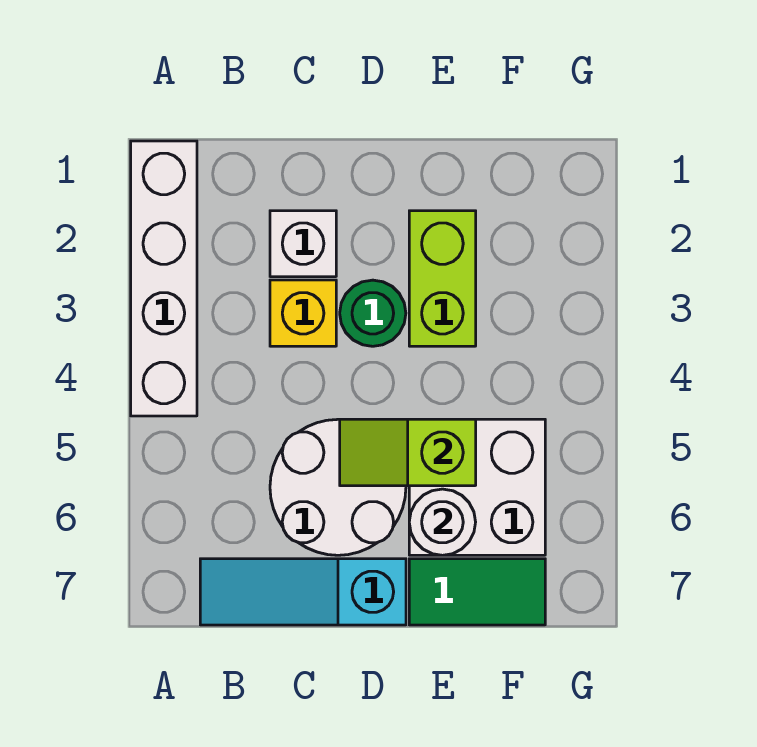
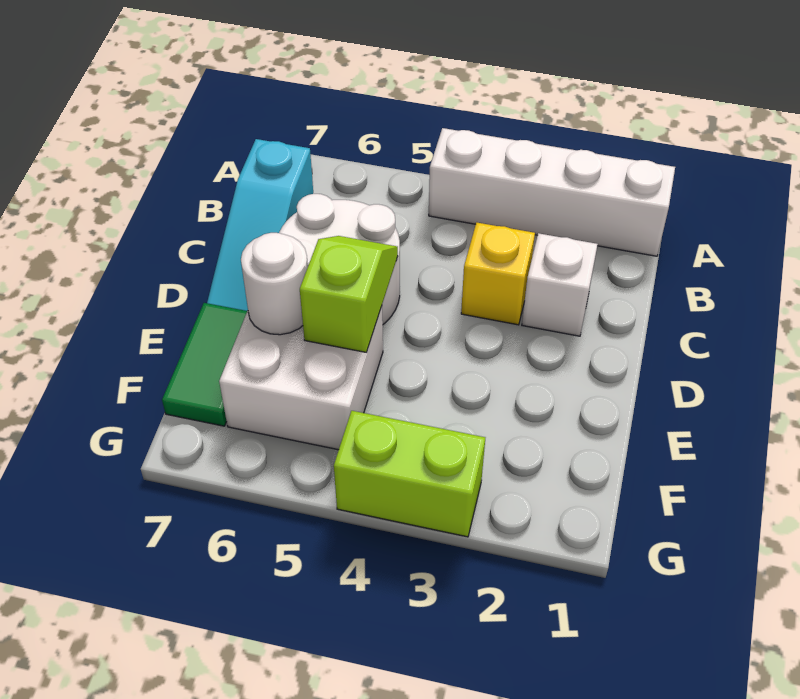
cyan 1x3 slope [200,559,406,625] -> cyan 1x3 slope turned to [207,139,313,311]
green 1x1 round brick [340,280,406,346] -> none
lime 1x2 brick [409,211,476,346] -> lime 1x2 brick moved to [334,411,485,537]

